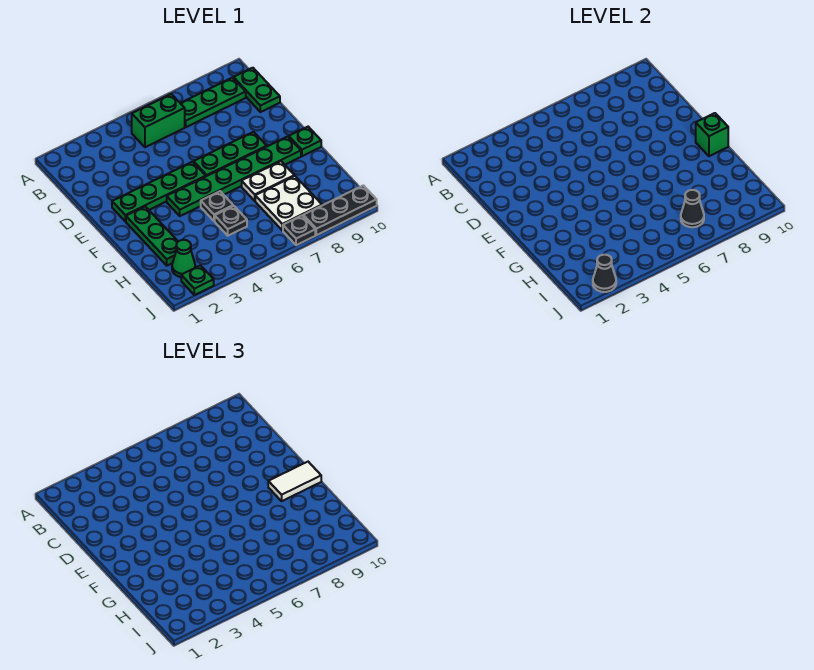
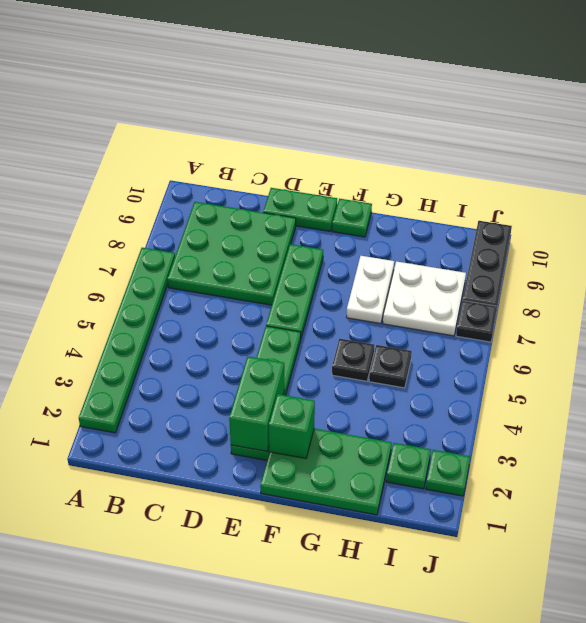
green 1x2 brick [132,94,185,147] -> green 1x2 brick moved to [229,356,284,452]
green 1x3 plate [181,78,246,127] -> green 3x3 plate [168,202,296,305]
green 1x2 plate [234,68,280,112] -> green 1x2 plate moved to [263,188,337,231]
green 1x3 plate [126,207,178,266] -> green 2x3 plate [260,429,392,515]
green 1x6 plate [167,137,301,216] -> green 1x6 plate moved to [79,248,175,433]
white 1x2 tile [268,462,321,501] -> none
green 1x1 brick [696,113,728,156] -> green 1x1 brick moved to [269,394,315,458]
green 1x1 cone [172,240,195,277] -> green 1x1 plate [386,443,431,489]
black 1x1 cone [681,190,704,227] -> none
black 1x1 cone [593,255,616,292] -> none

